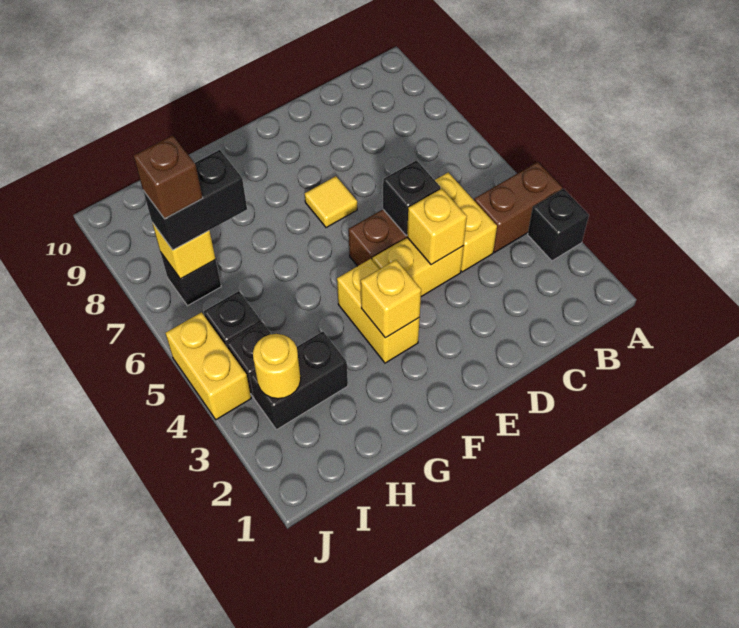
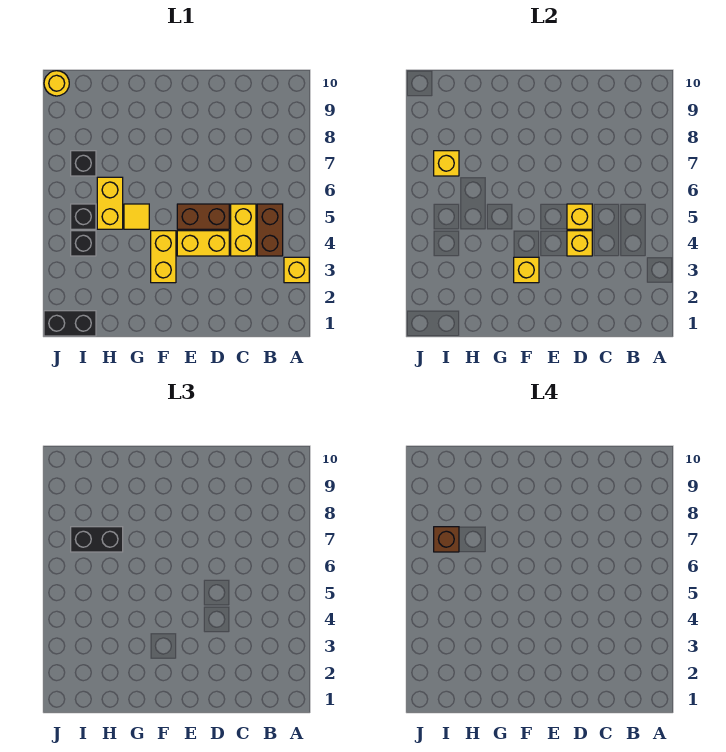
black 1x1 brick [528,189,589,261] -> yellow 1x1 brick [284,257,309,283]
brown 1x2 brick [474,162,562,252] -> brown 1x2 brick turned to [257,204,283,256]
black 1x1 brick [383,160,441,236] -> yellow 1x1 brick [567,204,592,229]
yellow 1x1 tile [305,176,357,228] -> yellow 1x1 tile moved to [124,204,149,229]
black 1x2 brick [250,332,348,430] -> black 1x2 brick moved to [44,311,96,336]
yellow 1x1 round brick [253,334,301,399] -> yellow 1x1 round brick moved to [44,71,69,96]
yellow 1x2 brick [166,312,251,420] -> yellow 1x2 brick moved to [97,177,123,229]

